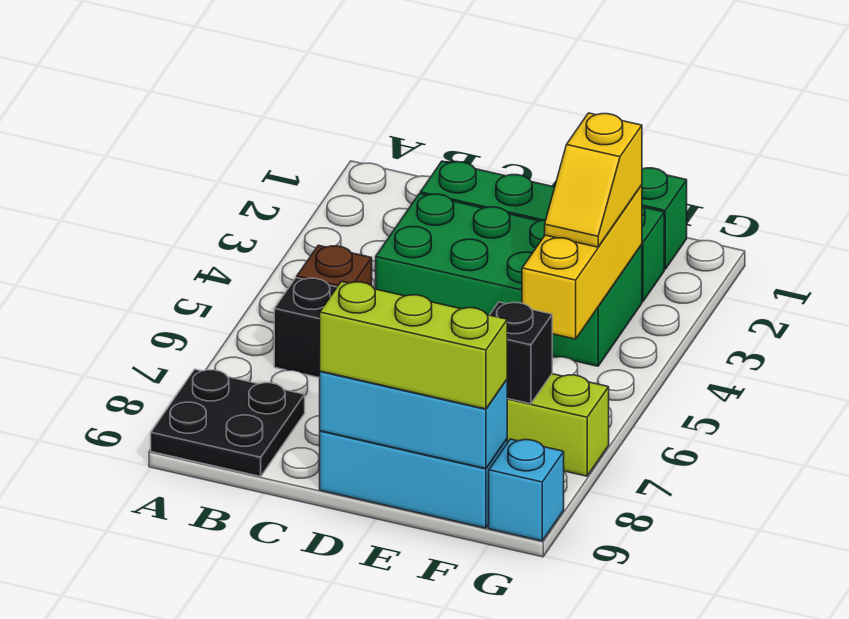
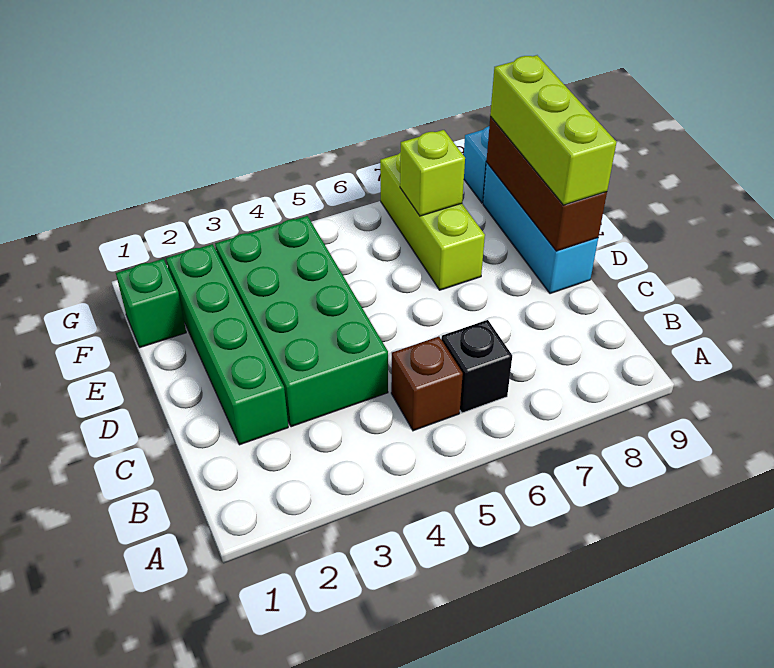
black 2x2 plate [151,369,305,477] -> none
cyan 1x3 brick [320,371,507,469] -> brown 1x3 brick [486,117,607,251]
yellow 1x3 brick [522,185,642,339] -> none
yellow 1x2 slope [545,113,642,247] -> none
black 1x1 brick [490,302,552,404] -> lime 1x1 brick [400,130,465,216]

